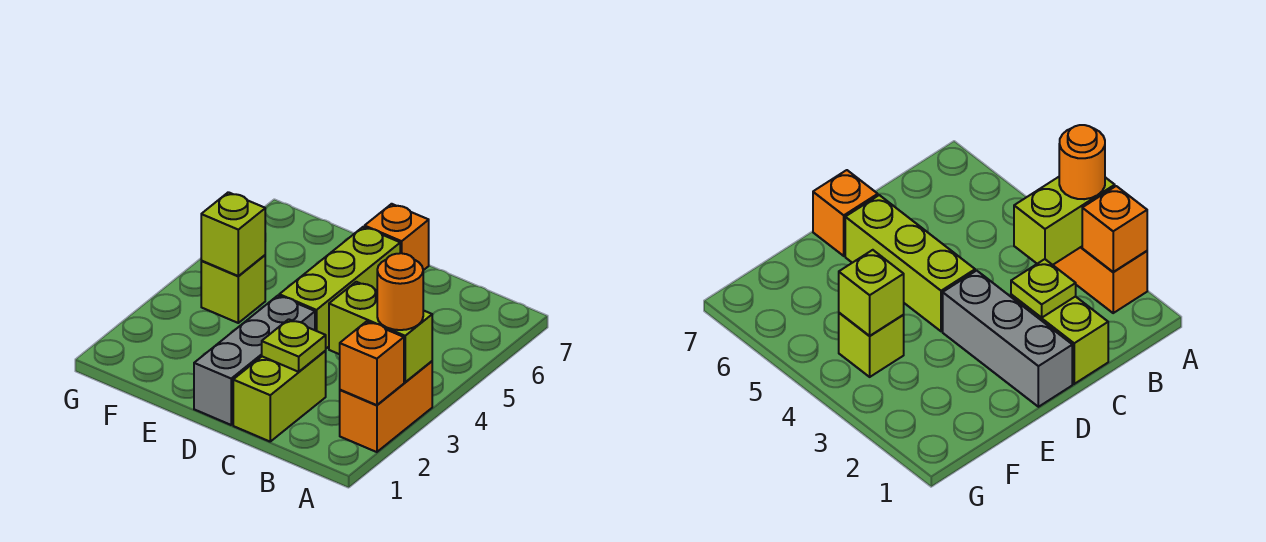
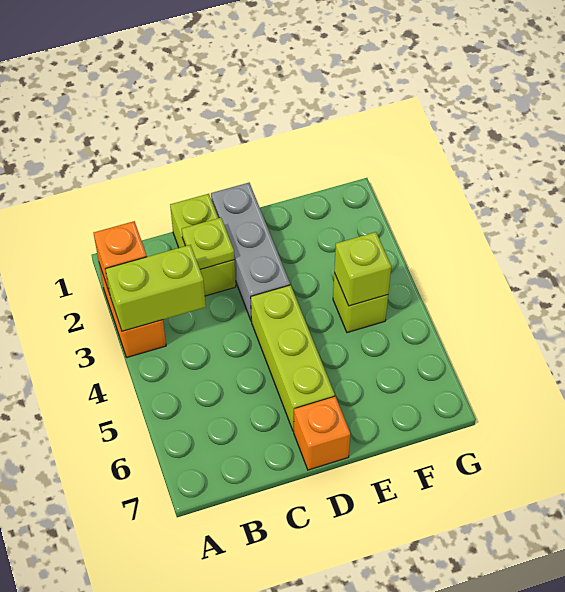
orange 1x1 round brick [377,253,423,330] -> none

